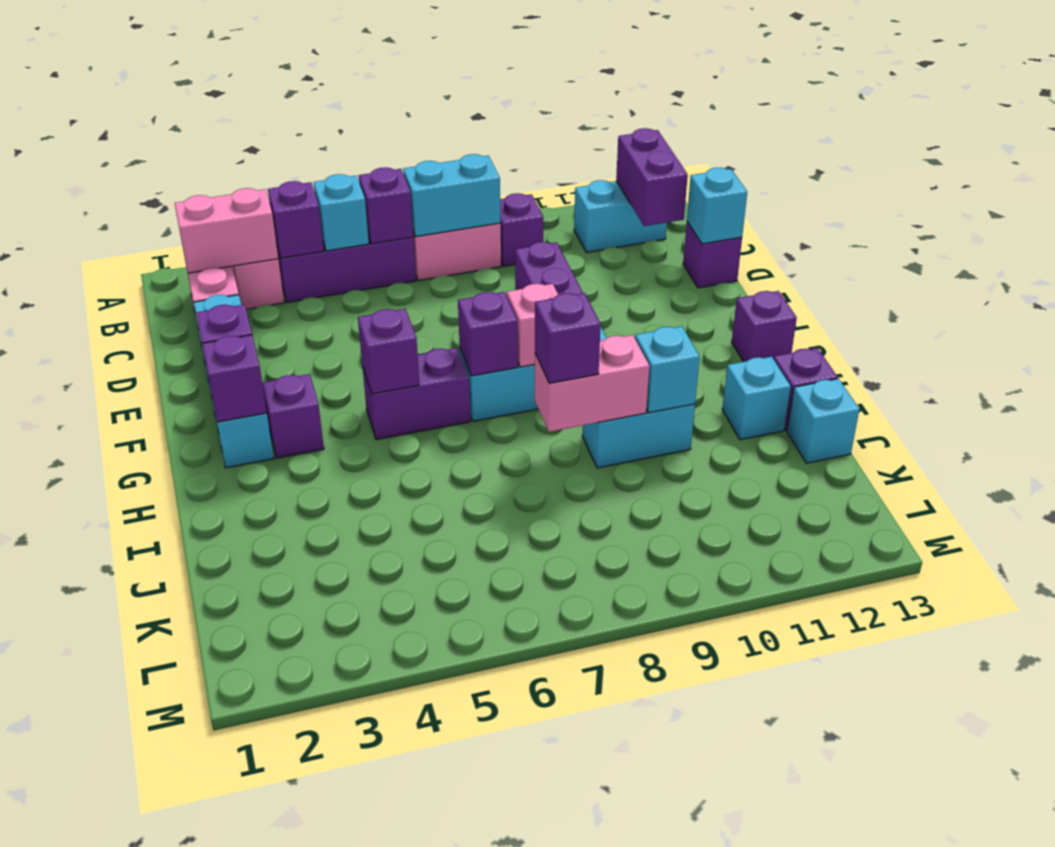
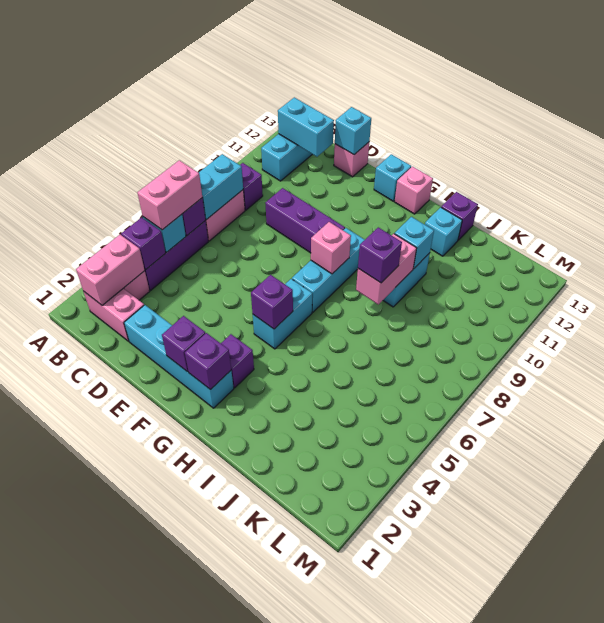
none -> pink 1x2 brick [137,160,202,230]
purple 1x2 brick [616,128,688,226] -> cyan 1x2 brick [278,97,334,157]
purple 1x1 brick [683,222,742,288] -> pink 1x1 brick [334,142,369,177]
purple 1x2 brick [362,348,470,440] -> cyan 1x2 brick [253,279,312,349]
purple 1x1 brick [458,292,518,376] -> none
purple 1x1 brick [732,291,797,362] -> pink 1x1 brick [395,167,433,214]
cyan 1x1 brick [787,379,860,463] -> cyan 1x1 brick moved to [374,154,411,201]

